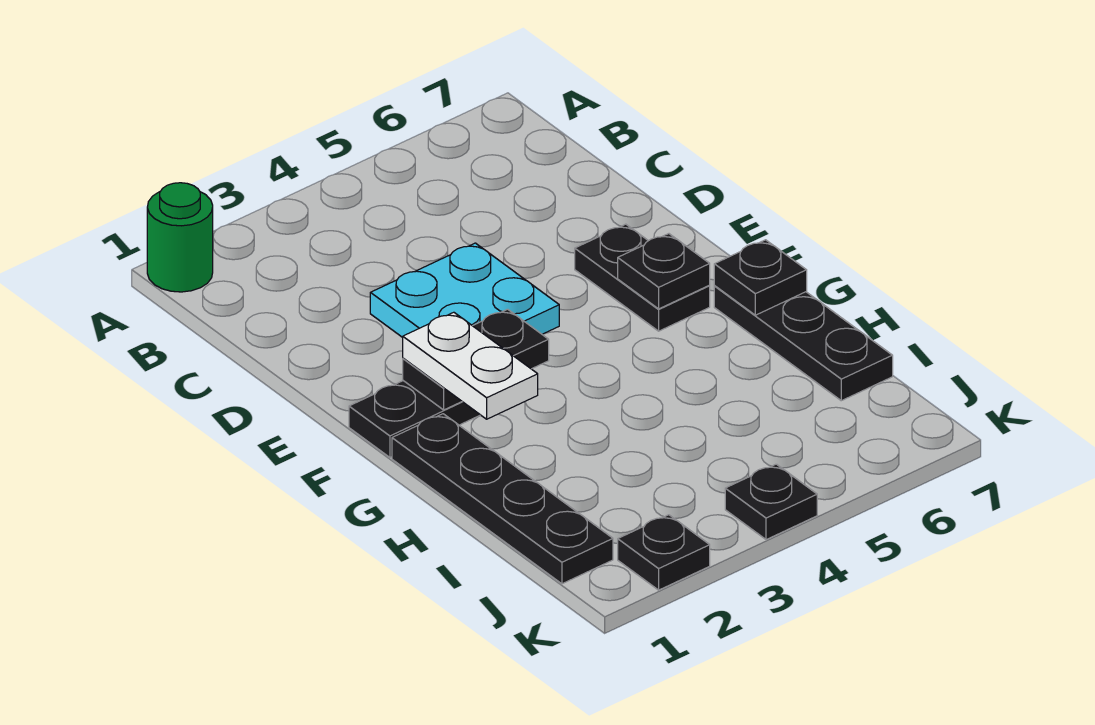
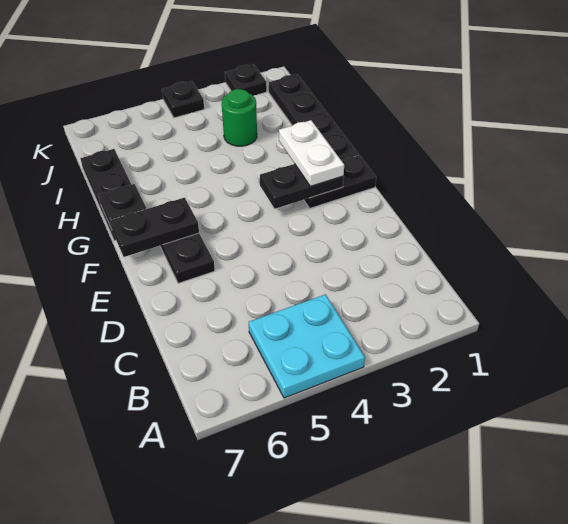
green 1x1 round brick [147,183,213,292] -> green 1x1 round brick moved to [222,89,257,146]
cyan 2x2 plate [370,243,559,337] -> cyan 2x2 plate moved to [249,294,365,398]
black 1x1 plate [618,234,710,309] -> black 1x2 plate [110,198,199,257]

